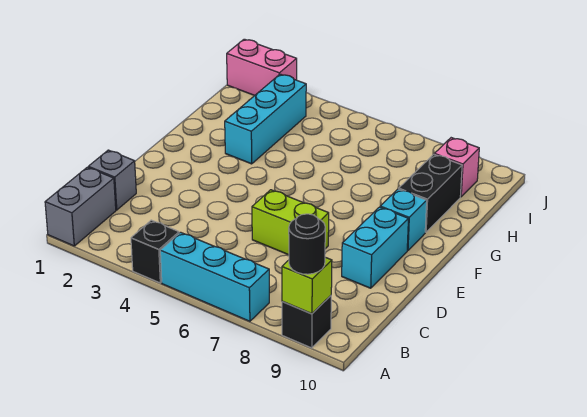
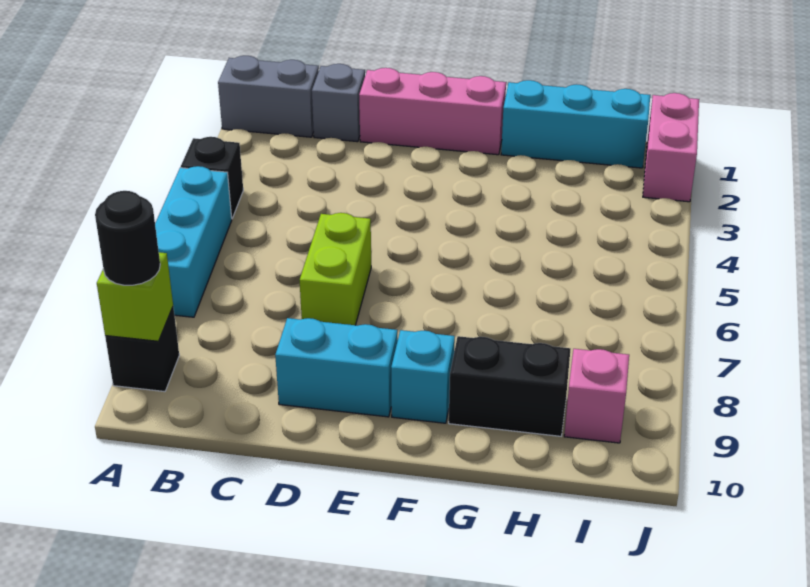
none -> pink 1x3 brick [359,68,506,155]
cyan 1x3 brick [225,74,306,164] -> cyan 1x3 brick moved to [501,80,650,168]

